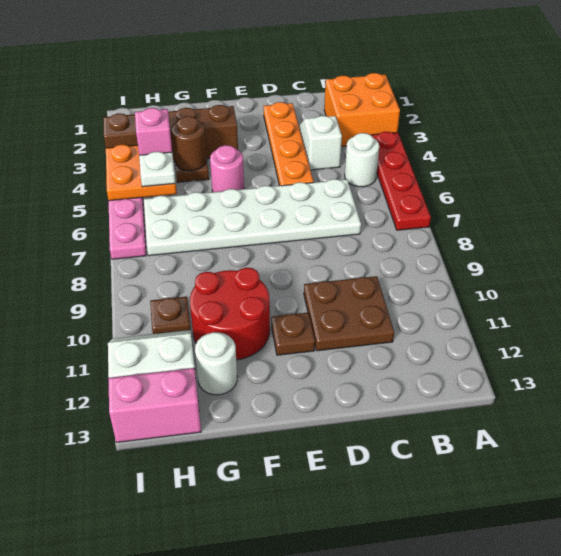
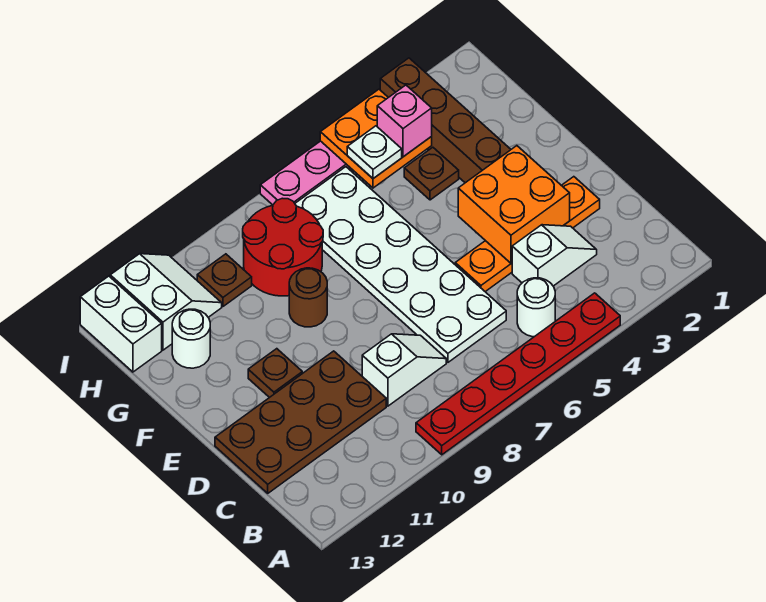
orange 2x2 brick [324,73,400,146] -> orange 2x2 brick moved to [458,146,570,263]
red 1x4 plate [371,132,431,230] -> red 1x6 plate [416,293,620,455]
none -> white 1x2 slope [362,334,446,406]
brown 2x2 plate [304,276,394,351] -> brown 2x4 plate [215,351,386,493]
pink 1x1 round brick [210,145,244,192] -> none
red 2x2 round brick [190,268,270,360] -> red 2x2 round brick moved to [243,198,323,296]
brown 1x1 round brick [172,116,207,171] -> brown 1x1 round brick moved to [289,268,327,327]
pink 1x2 brick [108,368,201,443] -> white 1x2 brick [80,276,162,372]

